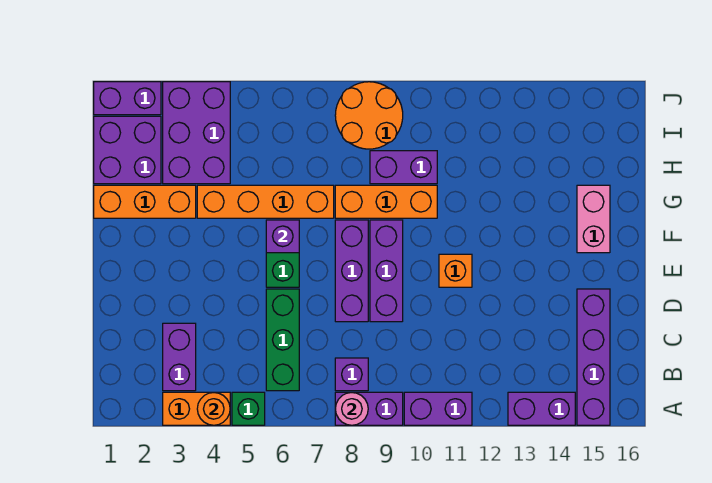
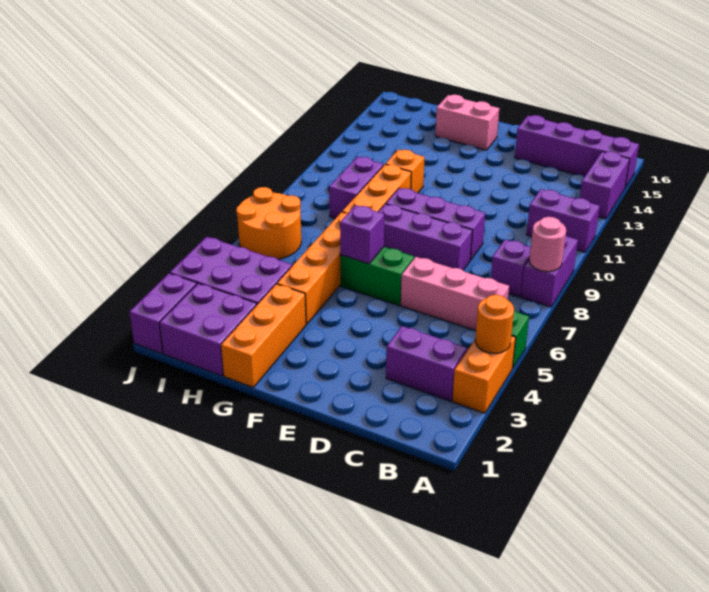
purple 1x2 brick [404,392,472,425] -> purple 1x2 brick turned to [526,189,600,252]
green 1x3 brick [266,289,299,391] -> pink 1x3 brick [401,257,509,331]
orange 1x1 brick [439,254,472,287] -> orange 1x1 brick moved to [386,150,424,193]
orange 2x2 round brick [335,82,403,149] -> orange 2x2 round brick moved to [236,187,301,259]

